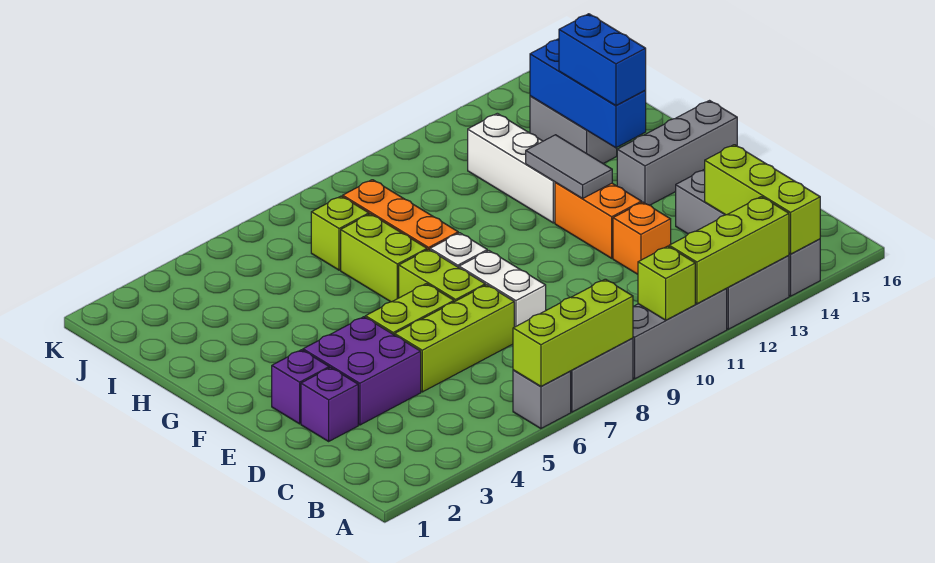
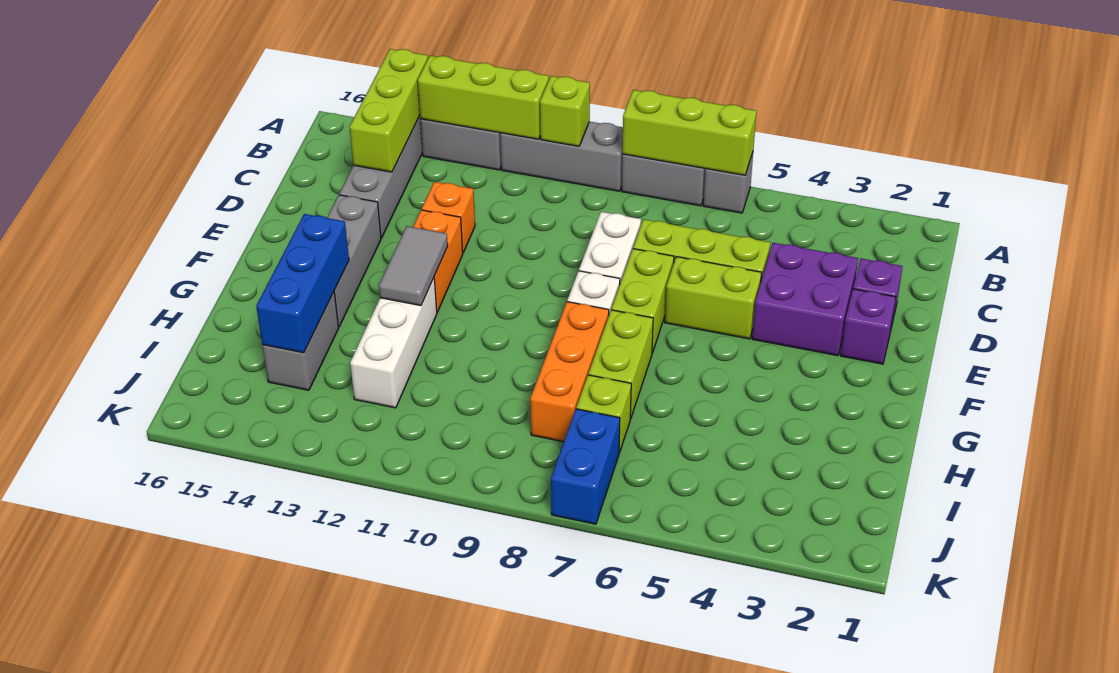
grey 1x3 brick [617,101,737,205] -> grey 1x3 brick turned to [327,195,381,327]
blue 1x2 brick [559,14,646,105] -> blue 1x2 brick moved to [551,409,620,524]

